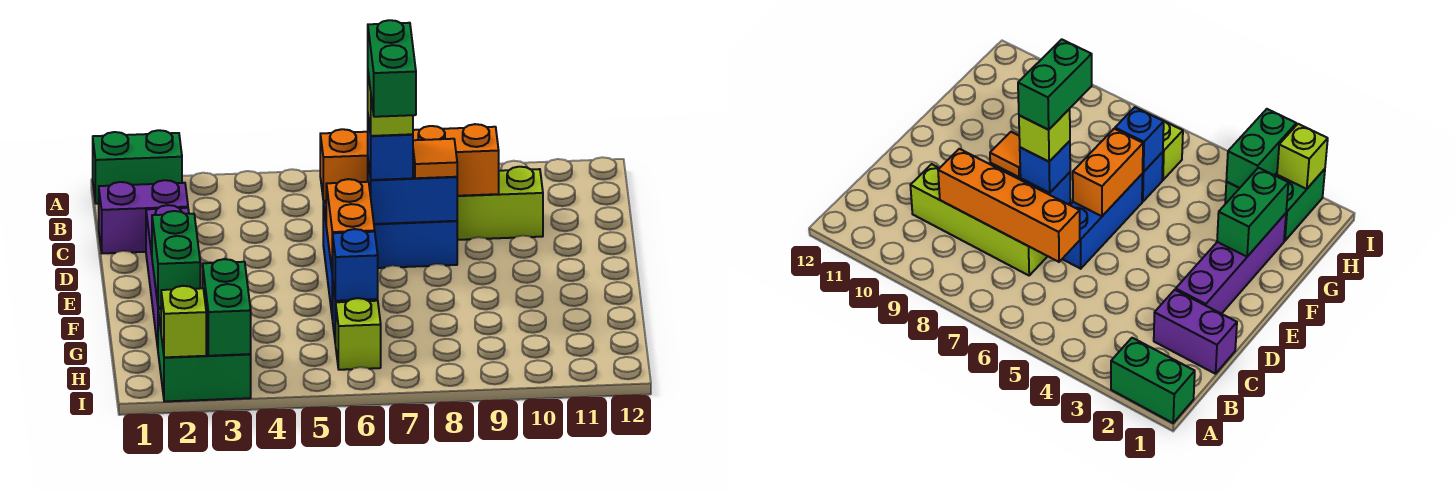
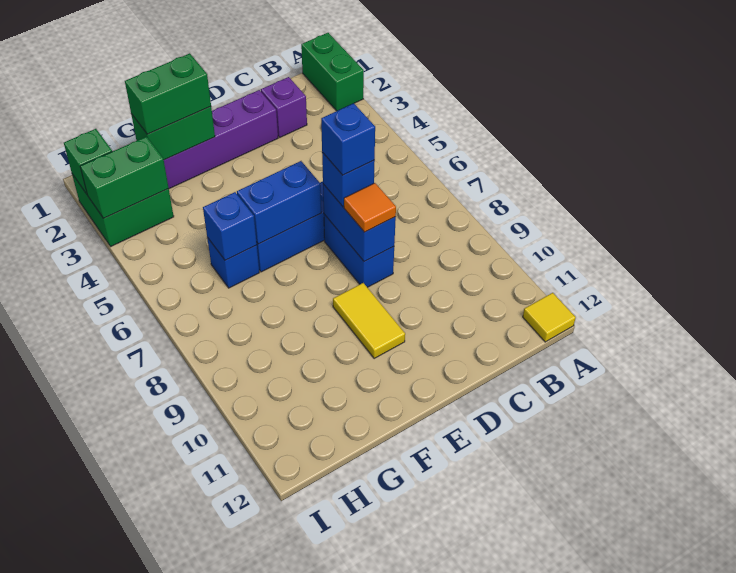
none -> yellow 1x1 tile [523,293,576,342]
purple 1x2 brick [99,180,188,253] -> purple 1x1 brick [261,77,307,137]
orange 1x4 brick [320,124,499,201] -> none
lime 1x4 brick [457,167,543,240] -> none
lime 1x1 brick [368,74,413,136] -> blue 1x1 brick [321,103,375,175]
green 1x2 brick [368,20,416,117] -> green 1x2 brick moved to [125,53,211,134]
orange 1x2 brick [326,179,375,275] -> blue 1x2 brick [237,161,321,244]
none -> yellow 1x2 tile [333,283,405,358]
lime 1x1 brick [336,298,381,370] -> none
lime 1x1 brick [161,286,206,357] -> green 1x1 brick [64,129,112,194]

